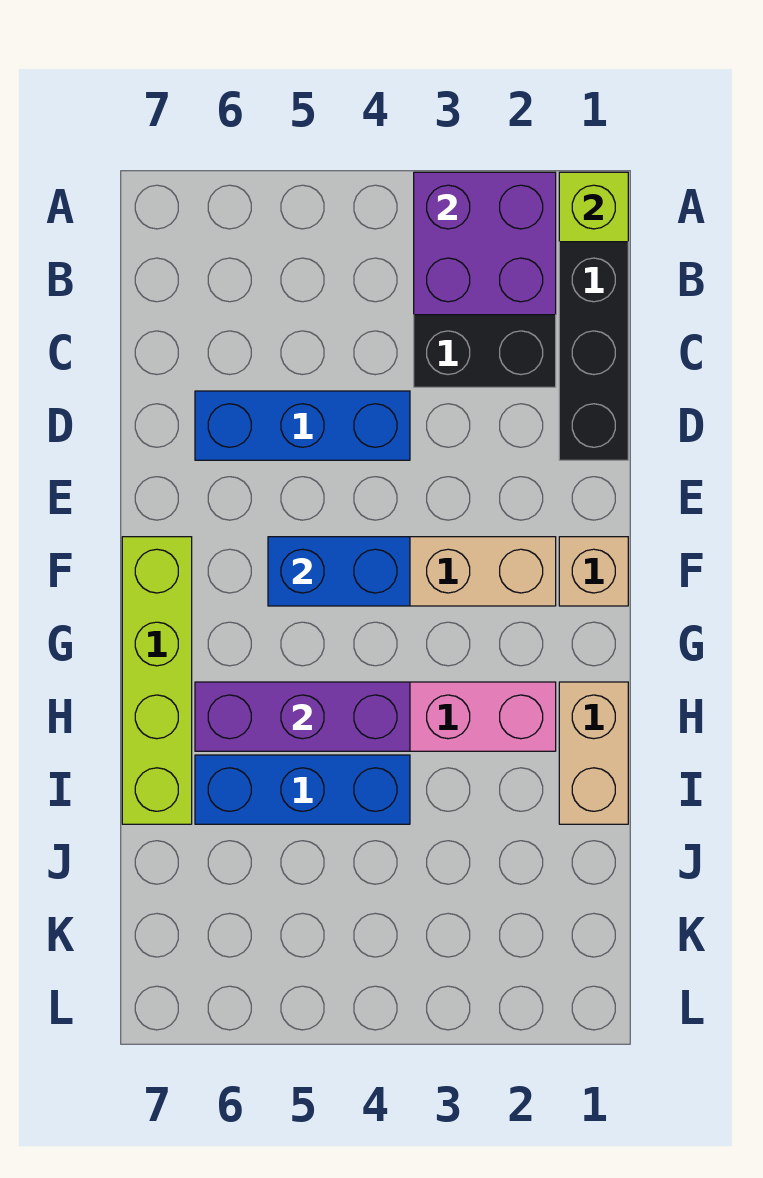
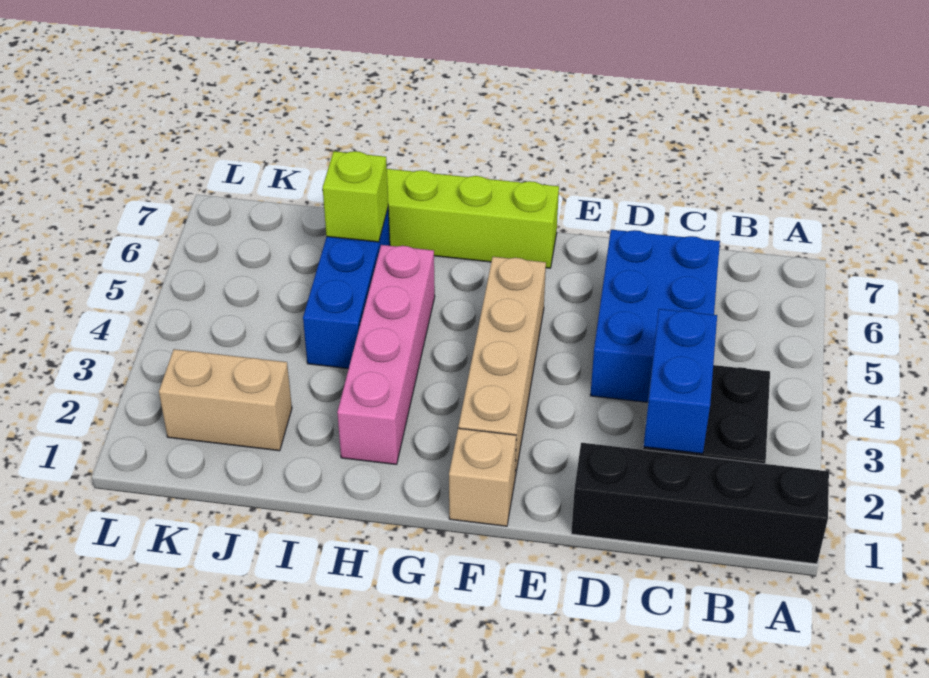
lime 1x1 brick [559,172,628,242] -> lime 1x1 brick moved to [323,151,388,242]
purple 2x2 brick [414,172,556,315] -> none
blue 1x3 brick [195,391,410,460] -> blue 2x3 brick [590,230,720,402]
blue 1x2 brick [268,537,410,606] -> blue 1x2 brick moved to [643,309,717,454]
tan 1x2 brick [559,682,628,824] -> tan 1x2 brick moved to [159,349,292,451]
purple 1x3 brick [195,682,410,751] -> none

